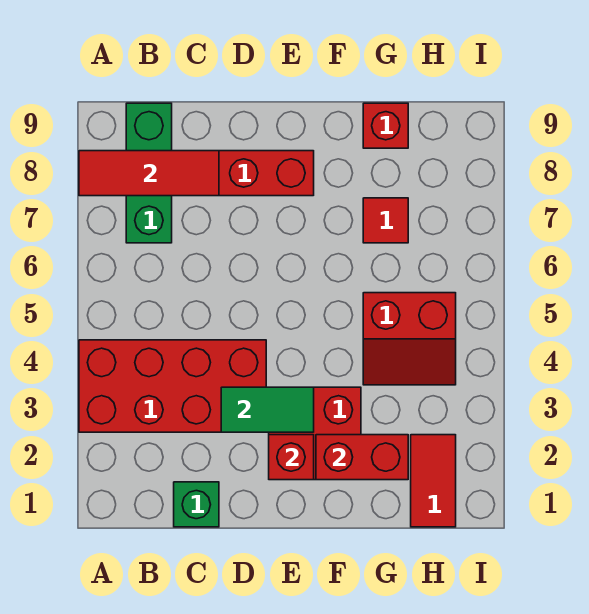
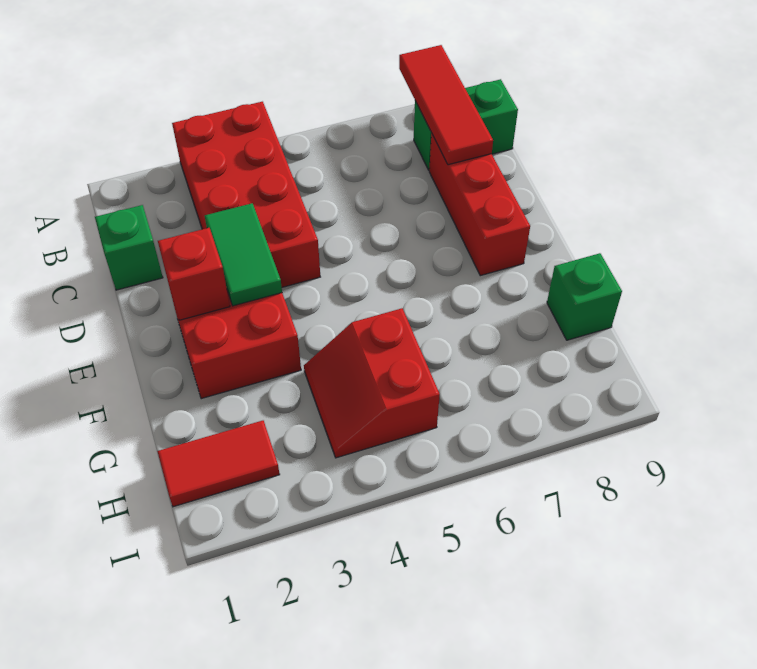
green 1x3 brick [126,103,172,243] -> green 1x2 brick [414,79,518,170]
red 1x2 brick [316,435,408,480] -> none
red 1x1 tile [363,198,408,243] -> none
red 1x1 brick [363,103,408,148] -> green 1x1 brick [547,253,622,340]

